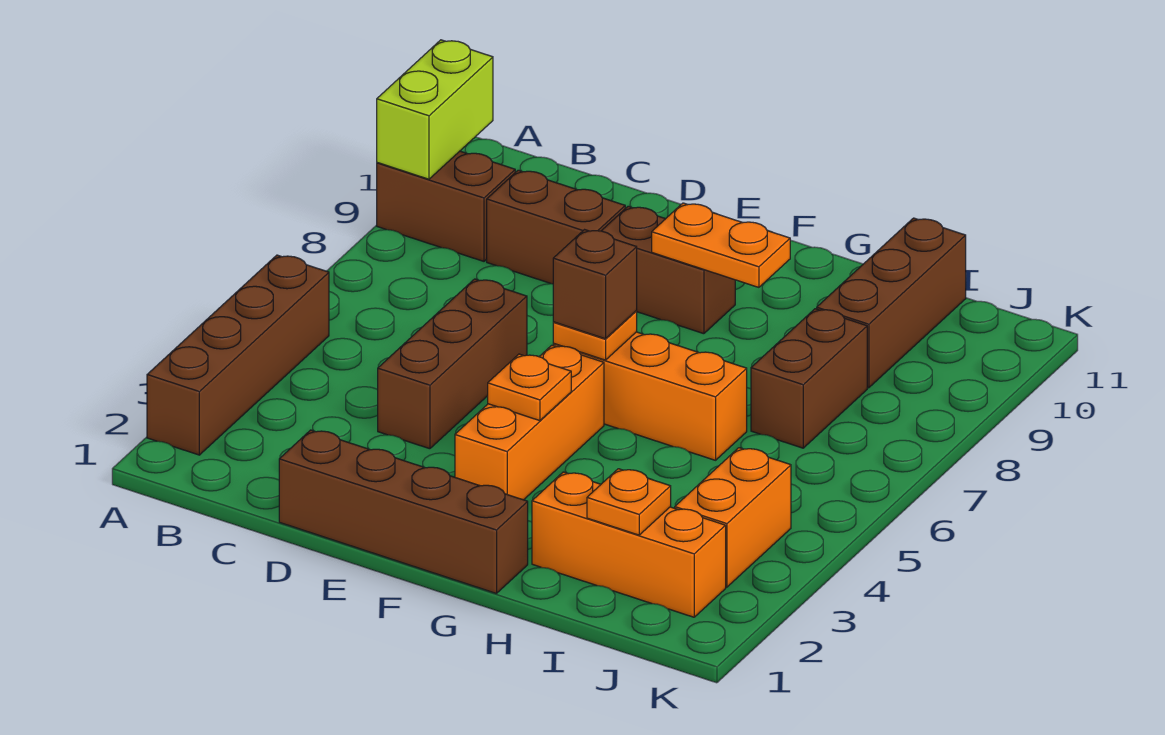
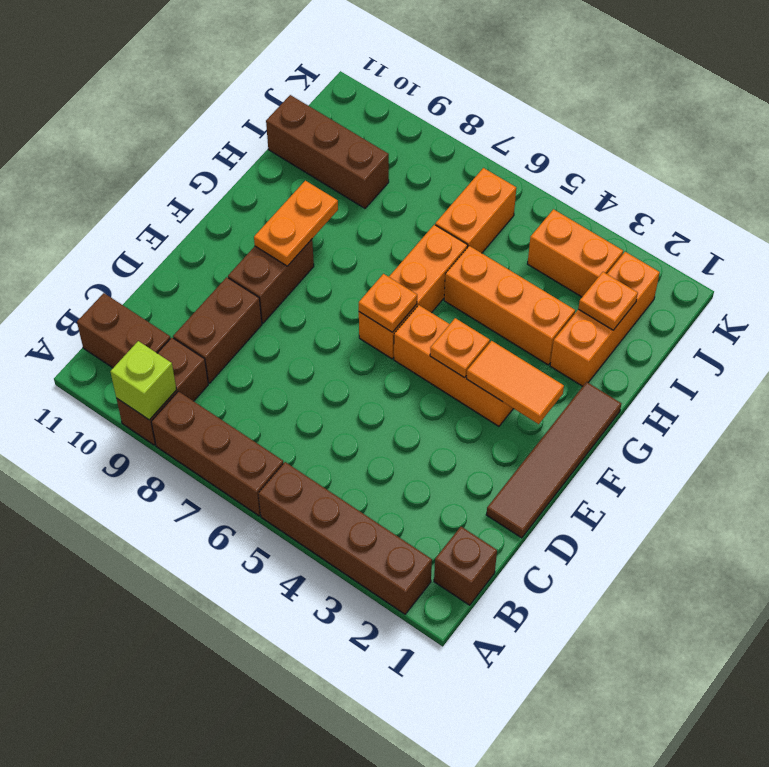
lime 1x2 brick [377,40,493,179] -> lime 1x1 brick [110,341,177,420]
brown 1x4 brick [279,430,528,594] -> brown 1x4 tile [486,382,621,538]
brown 1x3 brick [378,279,527,449] -> brown 1x3 brick moved to [151,391,284,516]
none -> orange 1x2 tile [467,341,564,424]
brown 1x1 brick [553,230,637,339] -> brown 1x1 brick moved to [434,527,497,605]
none -> orange 1x3 brick [444,246,575,365]
none -> orange 1x2 brick [435,168,516,253]
brown 1x2 brick [751,309,867,448] -> brown 1x2 brick moved to [77,293,170,368]

